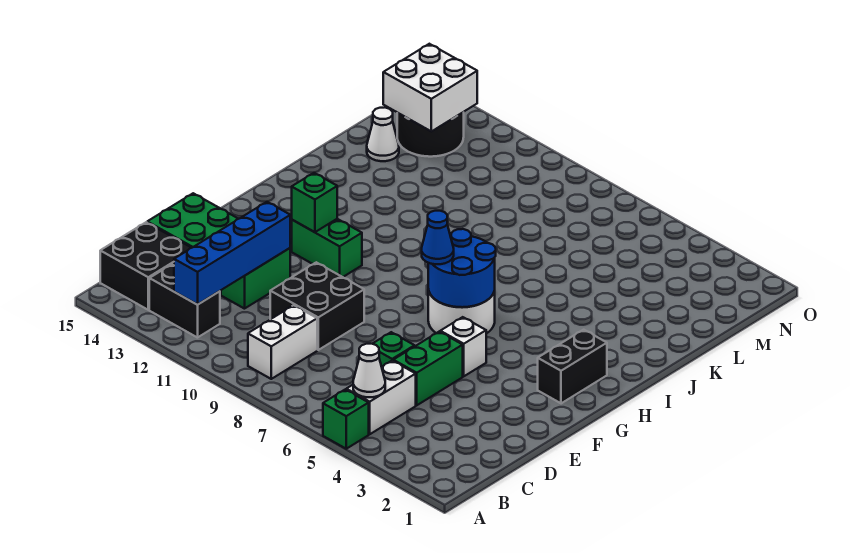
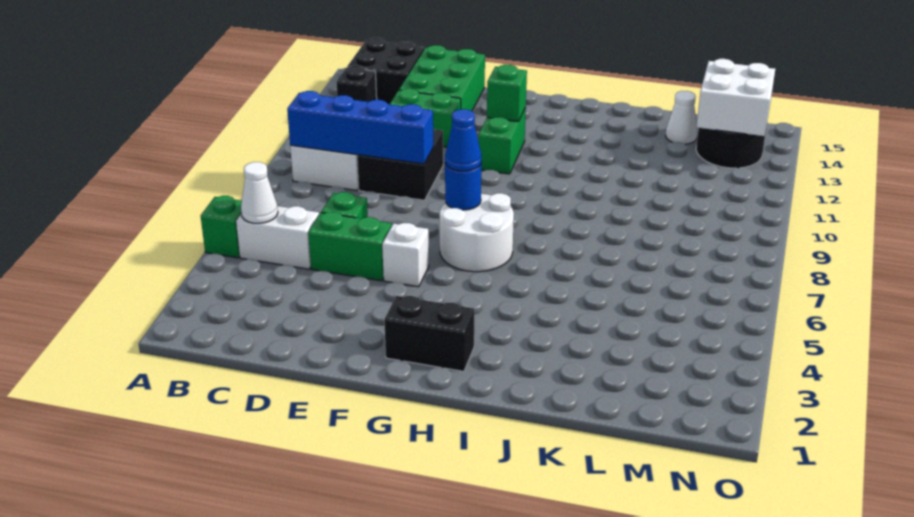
black 1x2 brick [149,264,220,338] -> black 1x1 brick [336,66,377,102]
blue 1x4 brick [174,202,290,305] -> blue 1x4 brick moved to [287,91,433,164]
blue 2x2 round brick [428,229,496,307] -> blue 1x1 round brick [445,164,481,210]

